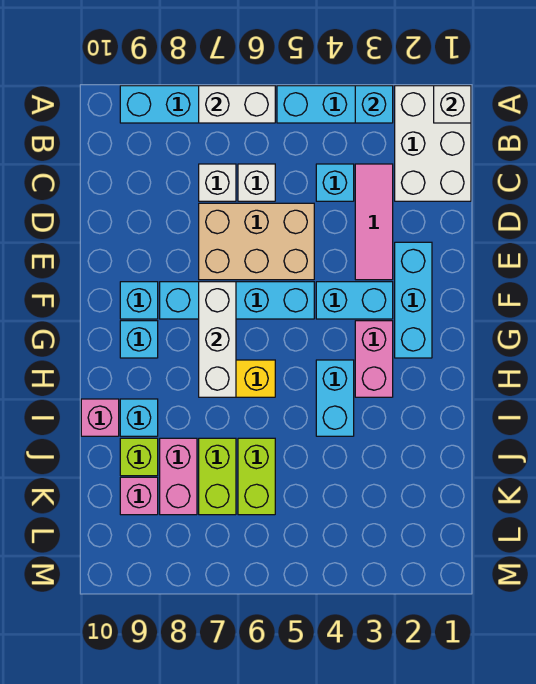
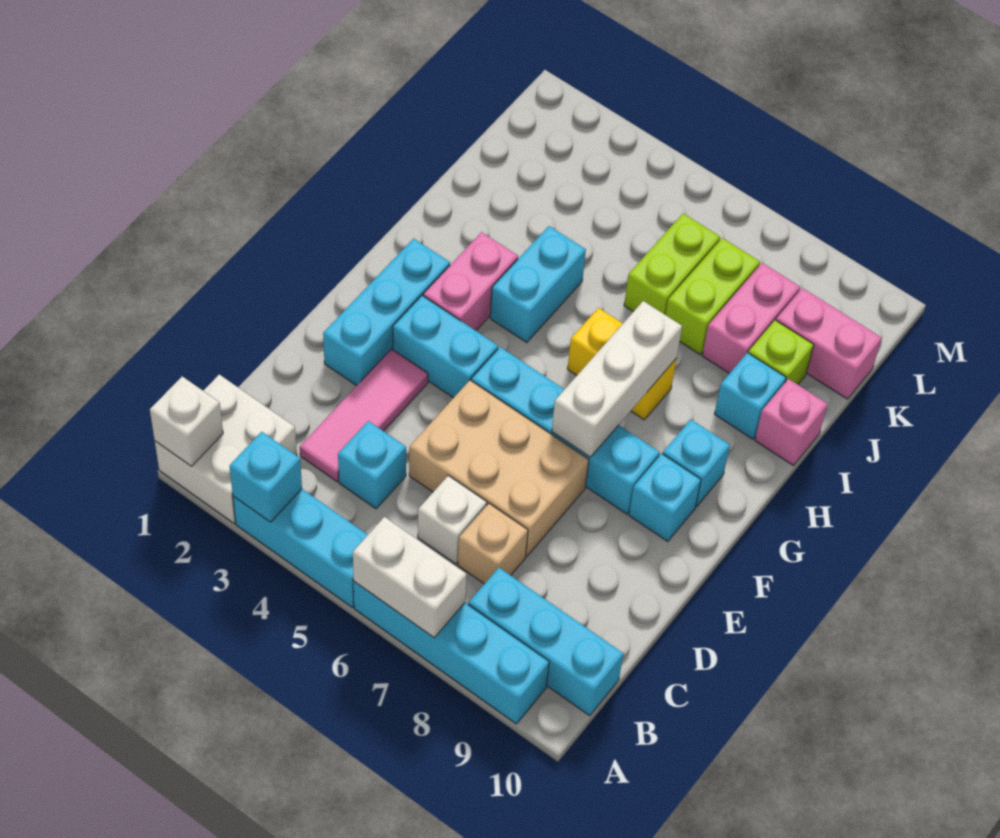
white 2x3 brick [395,86,471,201] -> white 2x2 brick [155,375,297,523]
none -> cyan 1x3 brick [468,568,623,716]
white 1x1 brick [199,164,236,201] -> tan 1x1 brick [458,504,528,584]
pink 1x1 brick [120,477,158,515] -> pink 1x2 brick [776,288,882,399]

